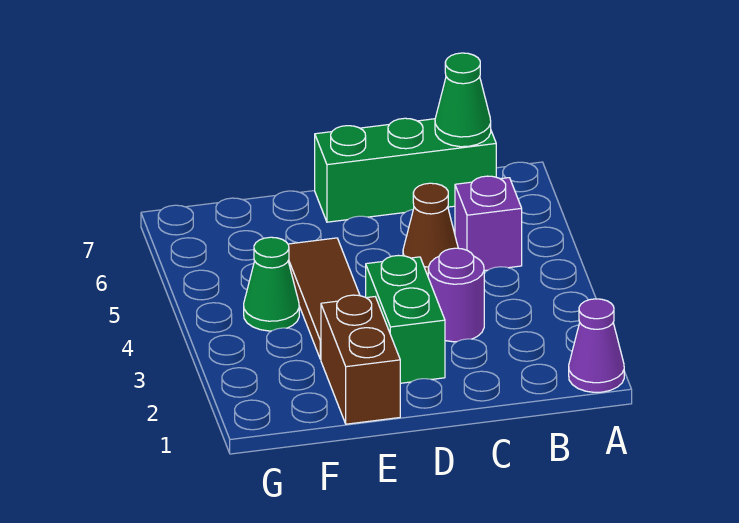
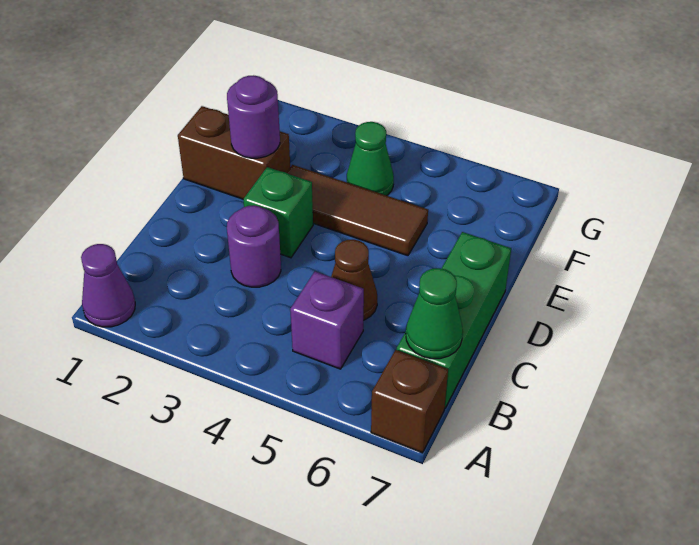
none -> brown 1x1 brick [371,350,448,453]
green 1x2 brick [366,255,445,383] -> green 1x1 brick [243,167,313,258]
none -> purple 1x1 round brick [227,75,280,158]

